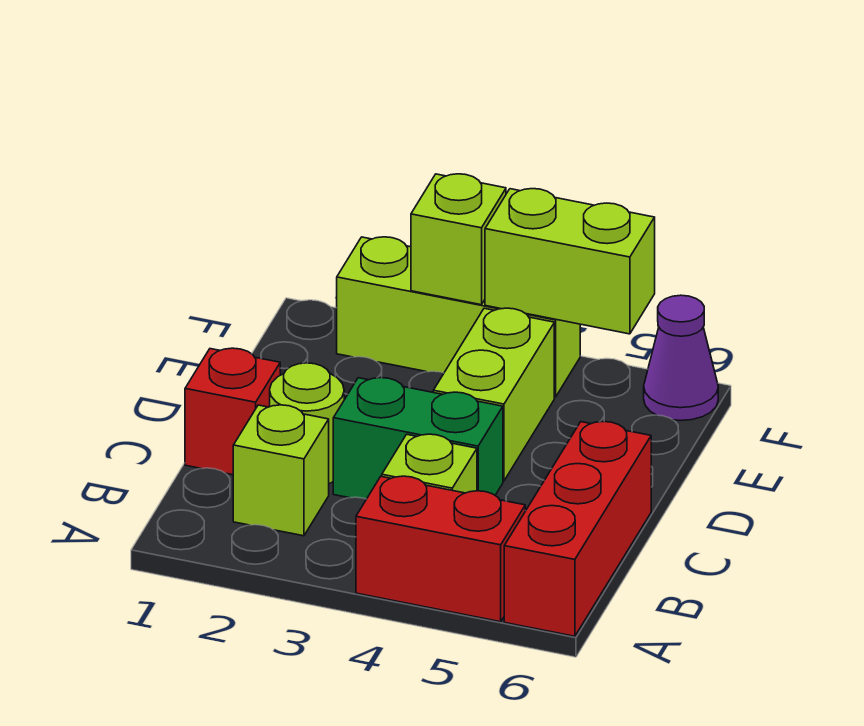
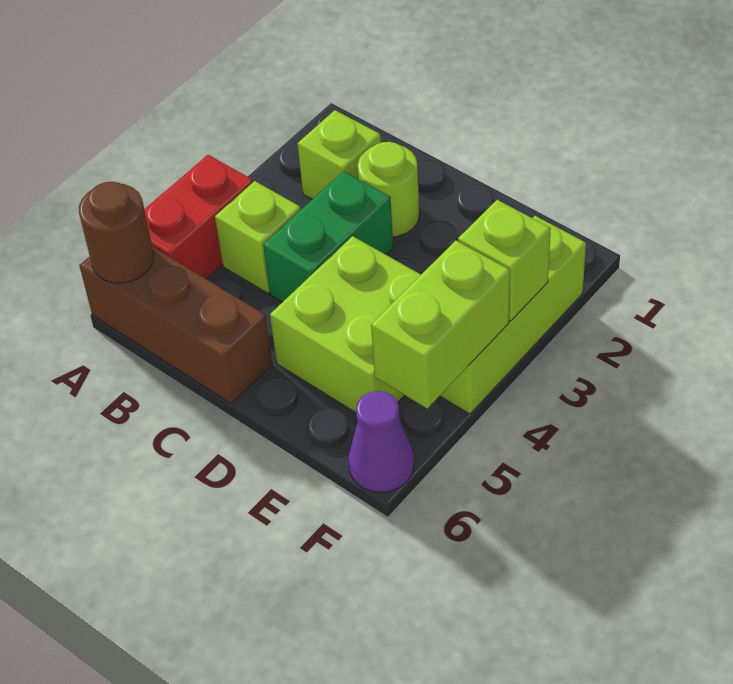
red 1x3 brick [504,422,651,636] -> brown 1x3 brick [79,247,272,404]
none -> brown 1x1 round brick [79,182,154,283]
red 1x1 brick [185,348,280,475] -> none
lime 1x2 brick [433,308,554,481] -> lime 2x2 brick [270,236,421,413]

